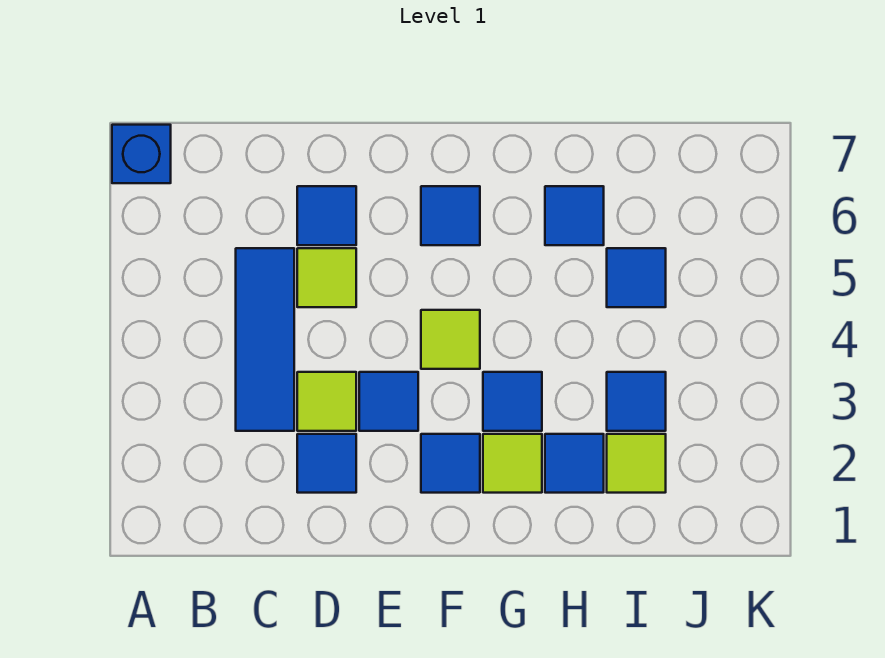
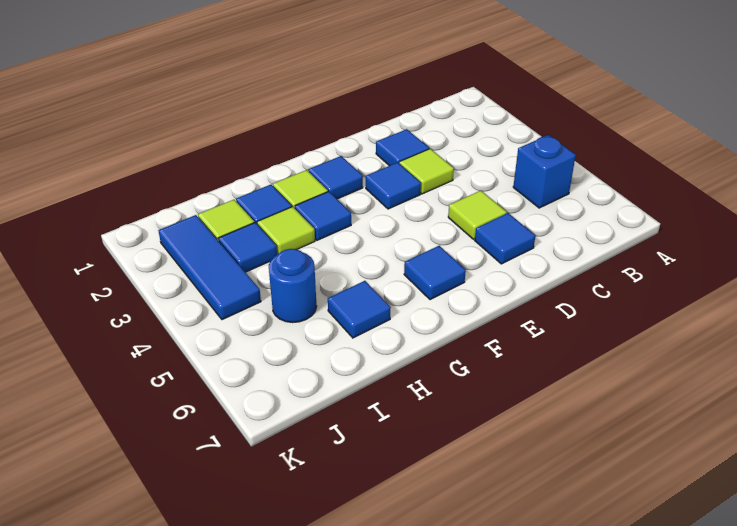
blue 1x1 brick [112,125,171,183] -> blue 1x1 brick moved to [513,135,576,208]
blue 1x3 tile [236,248,294,431] -> blue 1x3 tile moved to [158,215,261,320]
lime 1x1 tile [421,310,480,369] -> lime 1x1 tile moved to [257,207,315,255]
blue 1x1 tile [607,248,666,307] -> blue 1x1 round brick [269,249,317,323]

